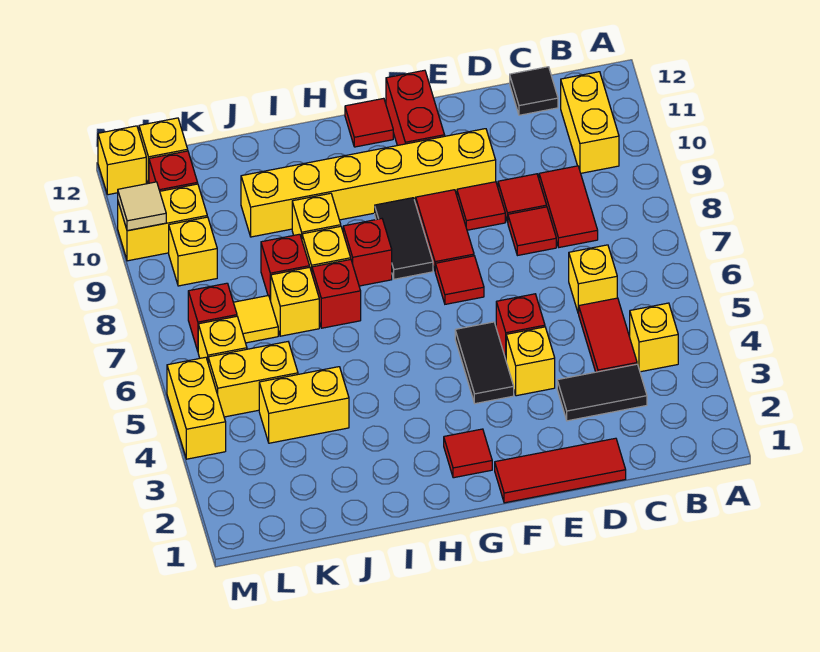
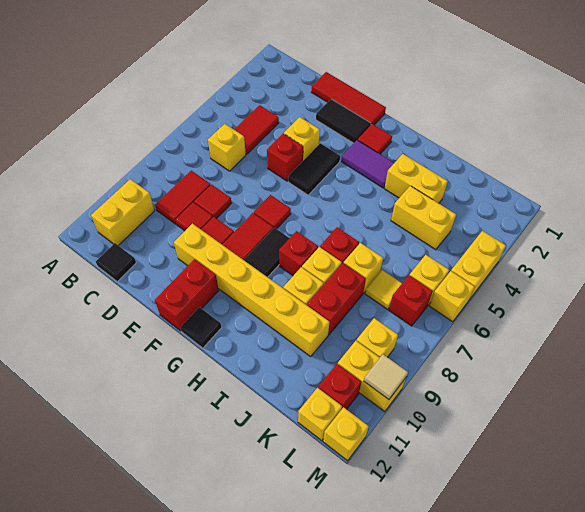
yellow 1x1 brick [630,303,678,372] -> yellow 1x1 brick moved to [430,271,475,322]
black 1x2 tile [557,364,647,421] -> black 1x2 tile moved to [316,99,371,143]
none -> purple 1x2 tile [341,140,394,188]
red 1x1 tile [345,98,393,147] -> black 1x1 tile [180,307,222,348]
red 1x1 brick [261,234,309,301] -> red 1x2 brick [307,263,366,335]
yellow 1x2 brick [208,342,298,417] -> yellow 1x2 brick moved to [384,154,448,203]

